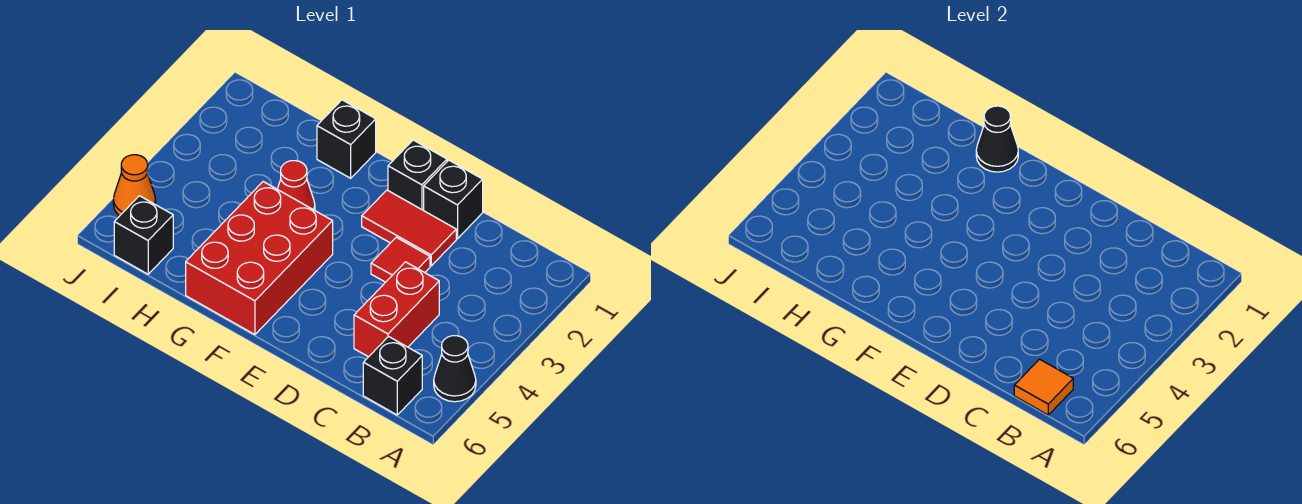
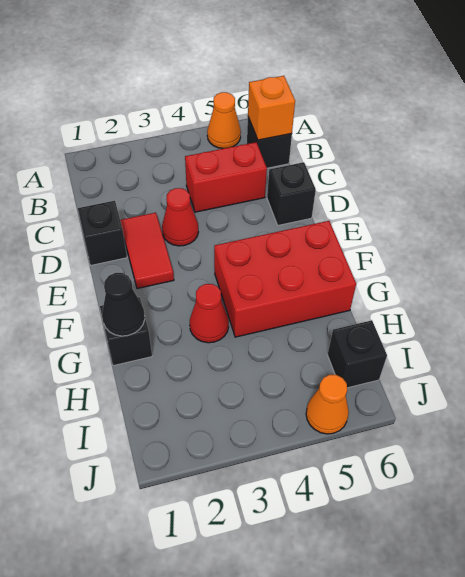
black 1x1 cone [434,336,476,402] -> orange 1x1 cone [207,92,241,149]
orange 1x1 tile [1014,359,1073,415] -> orange 1x1 brick [248,76,295,140]
red 1x1 tile [371,237,430,282] -> red 1x1 cone [162,188,198,246]
black 1x1 brick [388,140,447,210] -> black 1x1 brick moved to [267,162,316,225]

